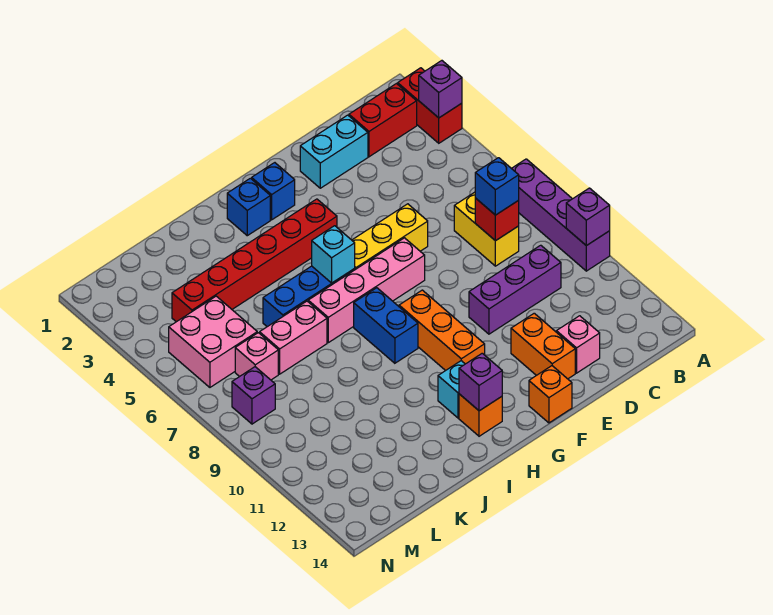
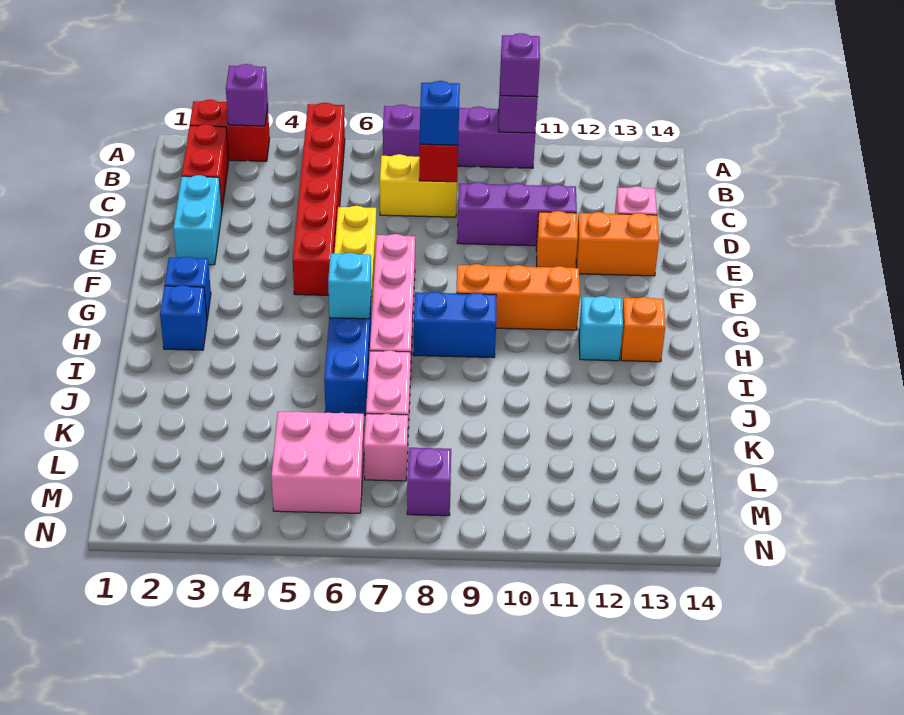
purple 1x3 brick [469,245,561,334] -> purple 1x3 brick turned to [457,182,577,246]
orange 1x1 brick [529,366,572,423] -> orange 1x1 brick moved to [536,211,578,268]
red 1x6 brick [172,199,337,322] -> red 1x6 brick moved to [293,103,345,295]
purple 1x1 brick [459,353,502,411] -> purple 1x1 brick moved to [500,33,540,97]

